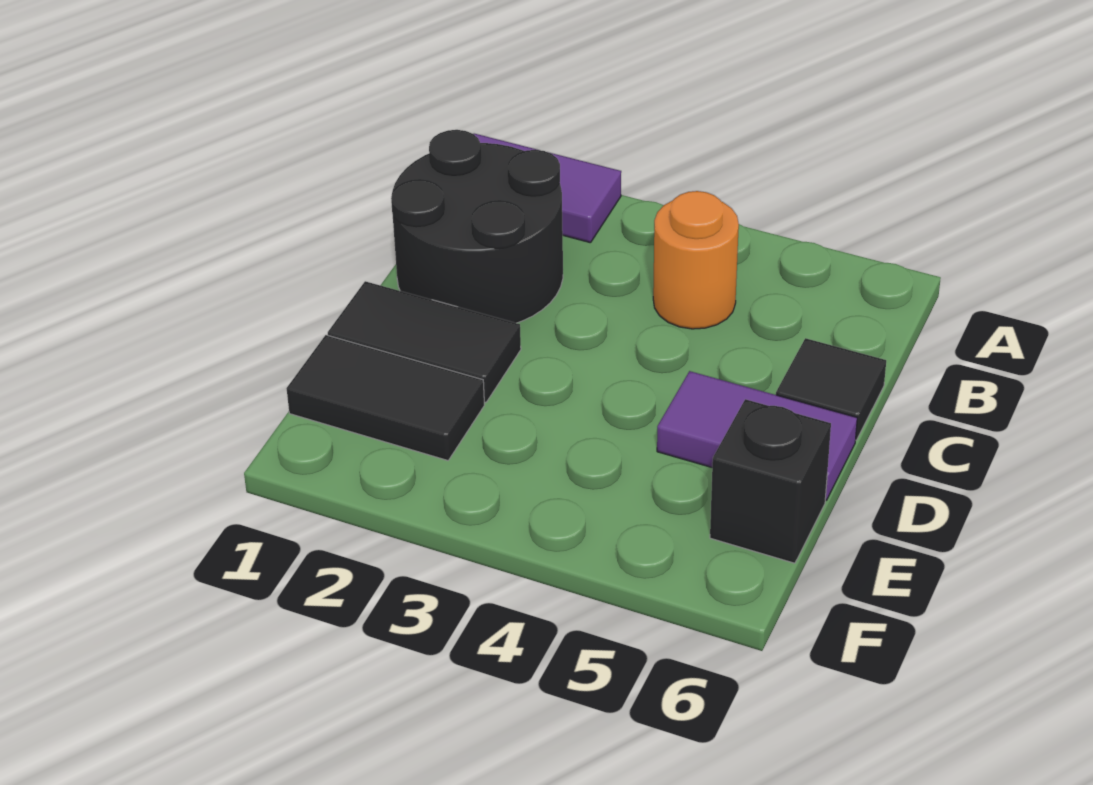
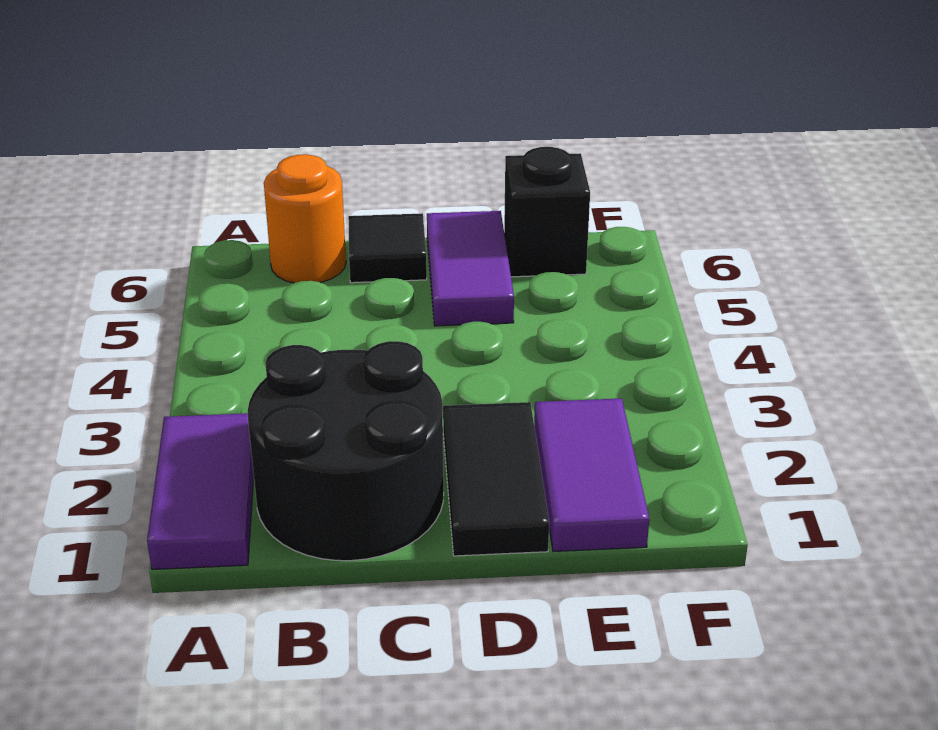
orange 1x1 round brick [653,191,739,329] -> orange 1x1 round brick moved to [264,154,346,283]
black 1x2 tile [286,335,484,461] -> purple 1x2 tile [534,398,649,552]

